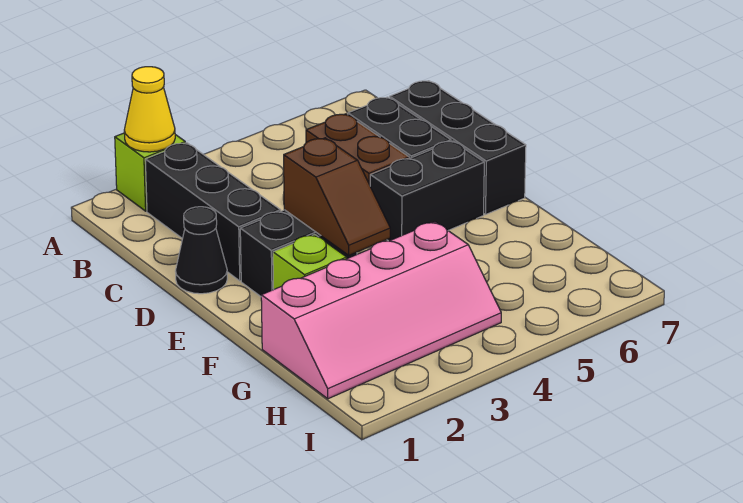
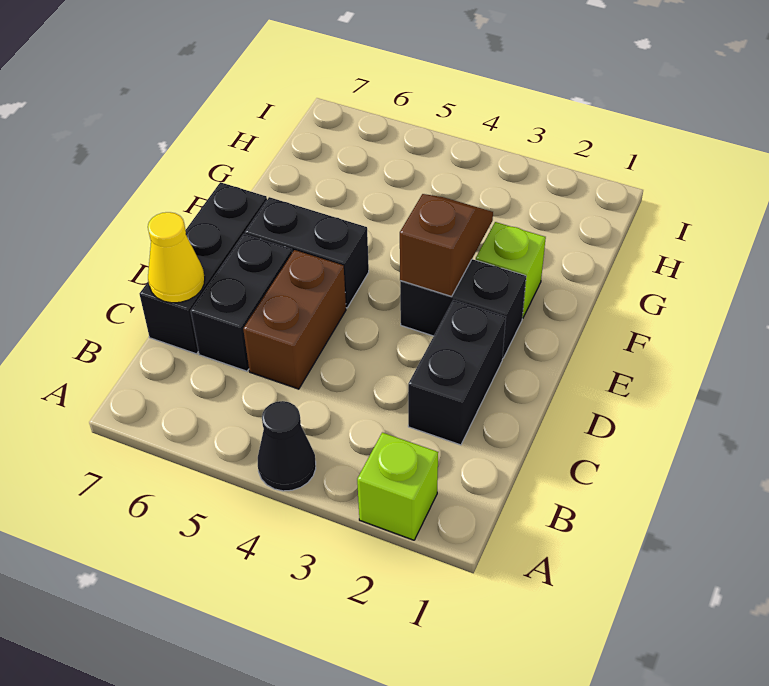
yellow 1x1 cone [124,67,175,152] -> yellow 1x1 cone moved to [148,212,205,303]
black 1x3 brick [145,143,281,281] -> black 1x2 brick [408,300,506,445]
black 1x1 cone [175,207,227,294] -> black 1x1 cone moved to [258,401,316,491]
pink 2x4 slope [261,222,501,399] -> none

